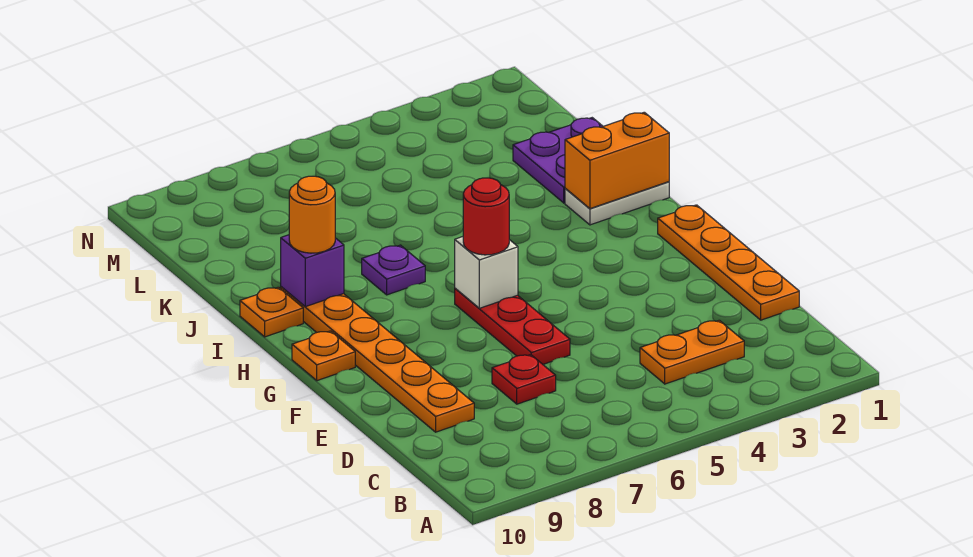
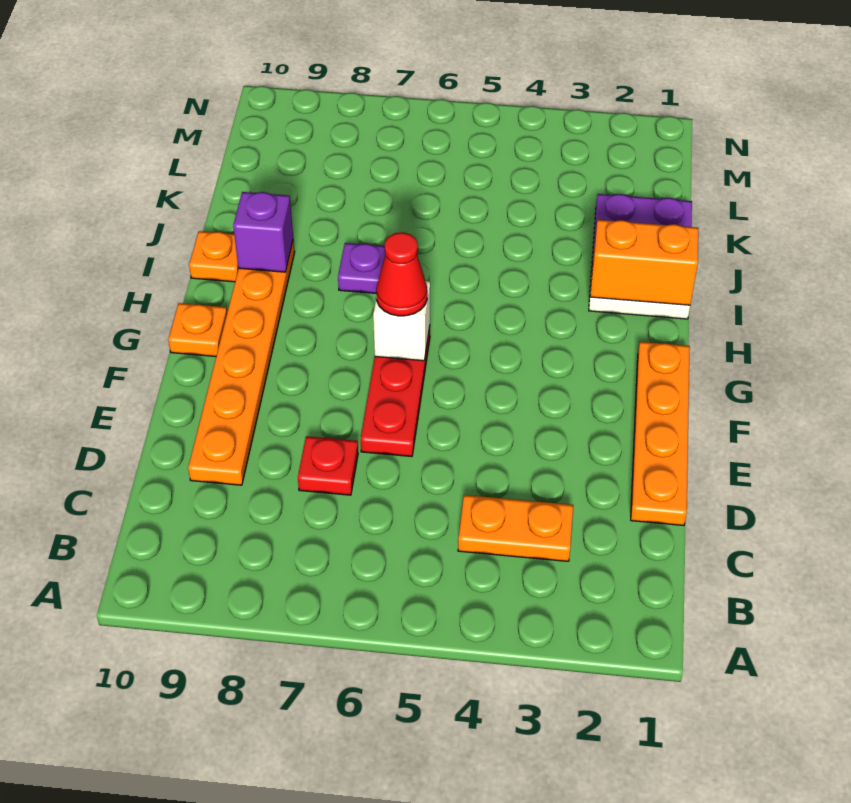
red 1x1 round brick [463,178,509,255] -> red 1x1 cone [376,232,427,316]
orange 1x1 round brick [289,176,335,253] -> none

